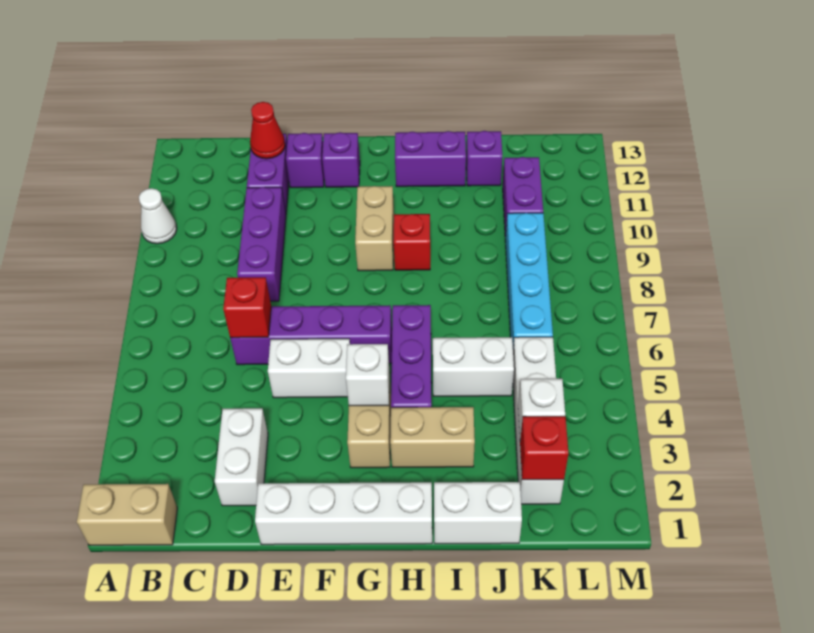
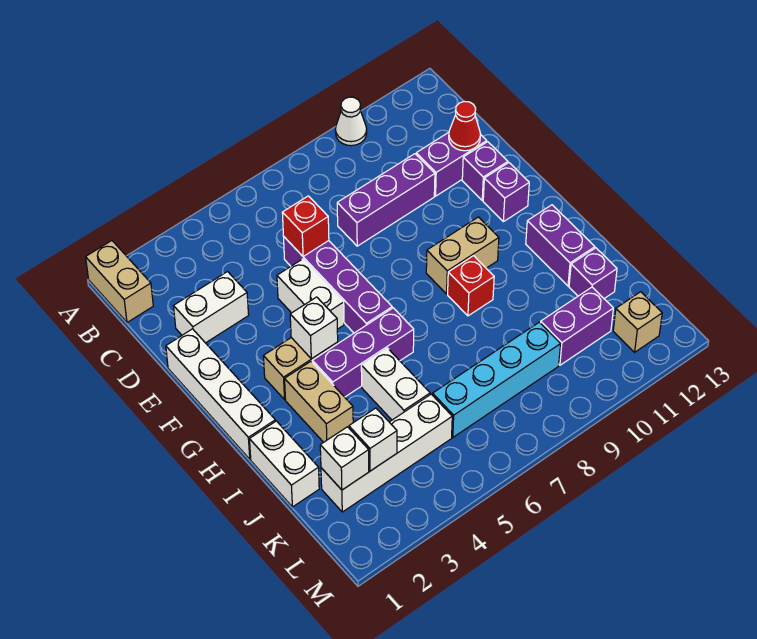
red 1x1 brick [520,416,568,480] -> white 1x1 brick [320,427,369,490]
none -> tan 1x1 brick [613,292,662,352]

